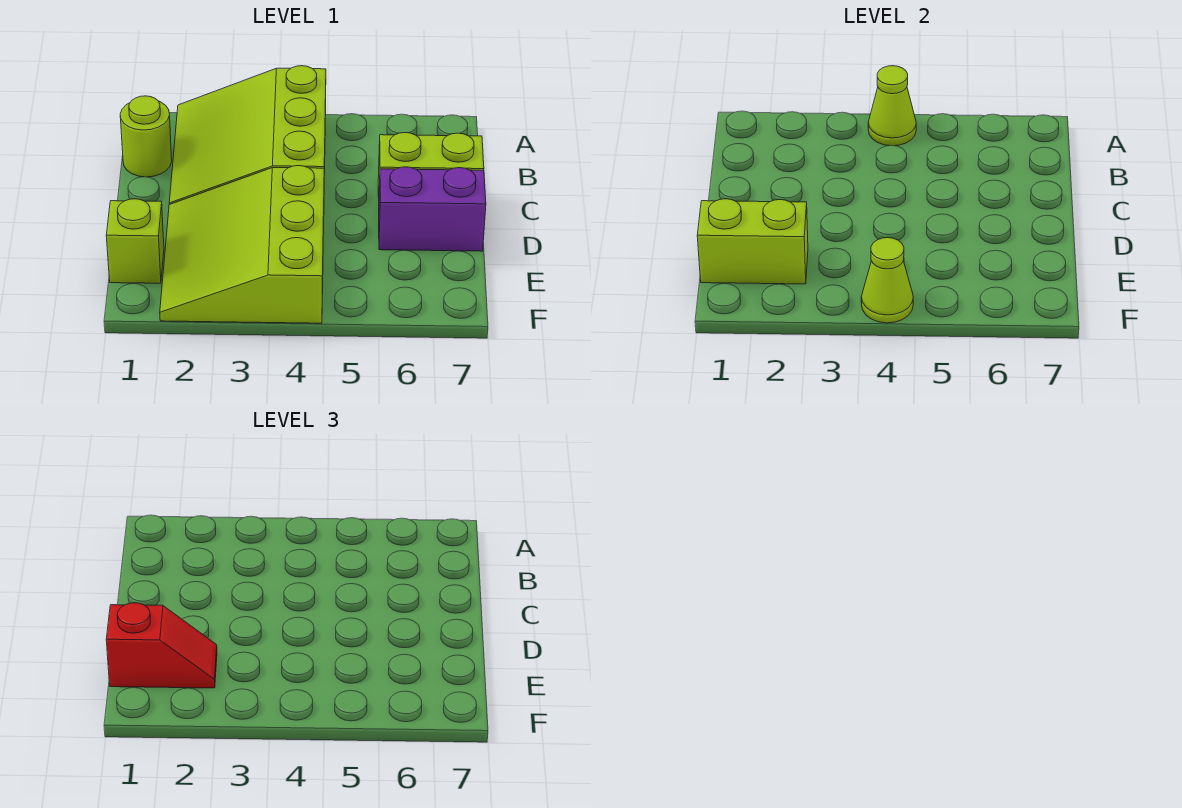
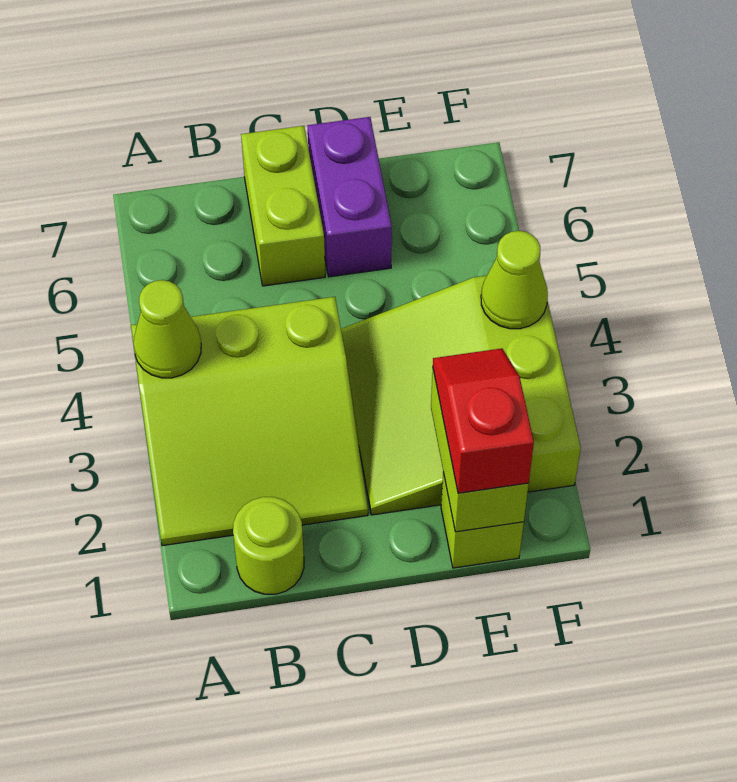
lime 3x3 slope [160,166,324,323] -> lime 3x3 slope turned to [341,276,581,515]

